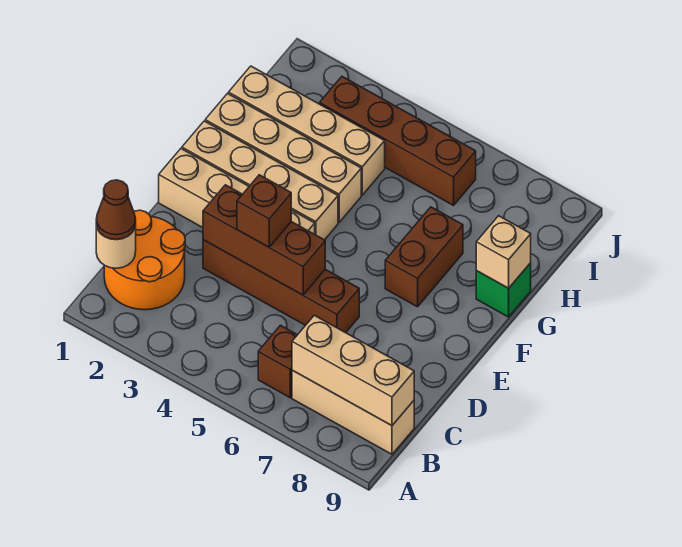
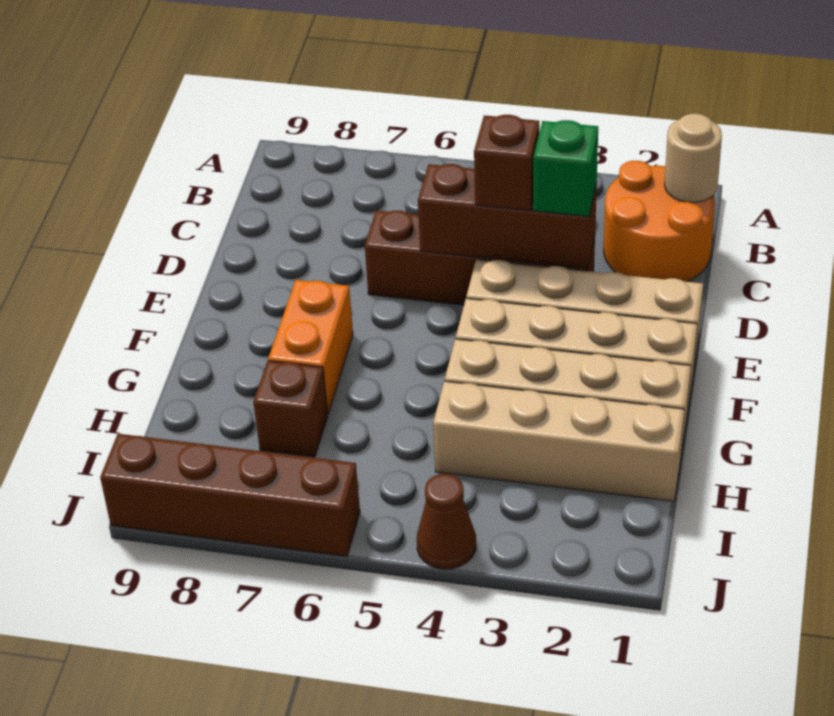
brown 1x1 cone [96,180,136,240] -> brown 1x1 cone moved to [417,474,476,569]
brown 1x1 brick [258,325,297,398] -> brown 1x1 brick moved to [253,361,328,457]
tan 1x3 brick [292,370,414,454] -> none
tan 1x3 brick [292,315,414,426] -> none
brown 1x2 brick [385,207,463,307] -> orange 1x2 brick [268,280,353,414]
green 1x1 brick [476,263,531,317] -> green 1x1 brick moved to [533,120,598,216]
tan 1x1 brick [476,216,531,288] -> none
brown 1x4 brick [320,77,476,205] -> brown 1x4 brick moved to [100,434,360,556]

